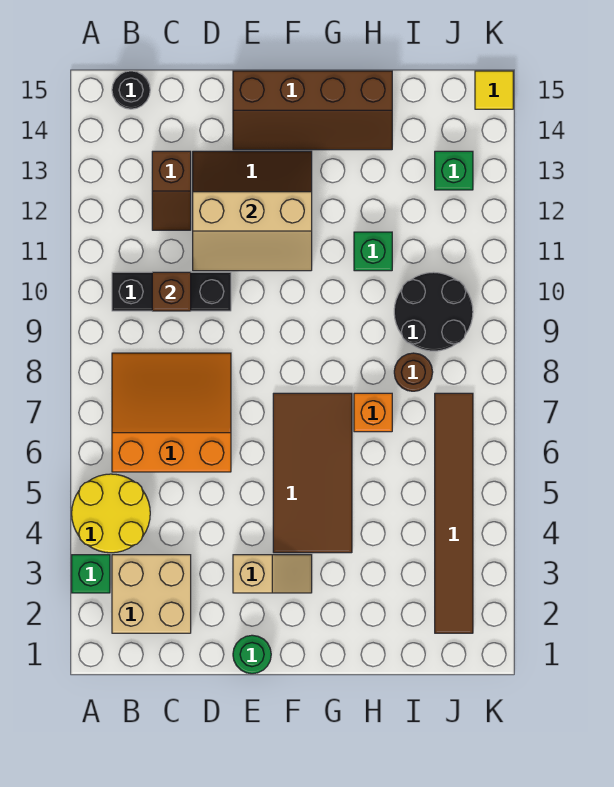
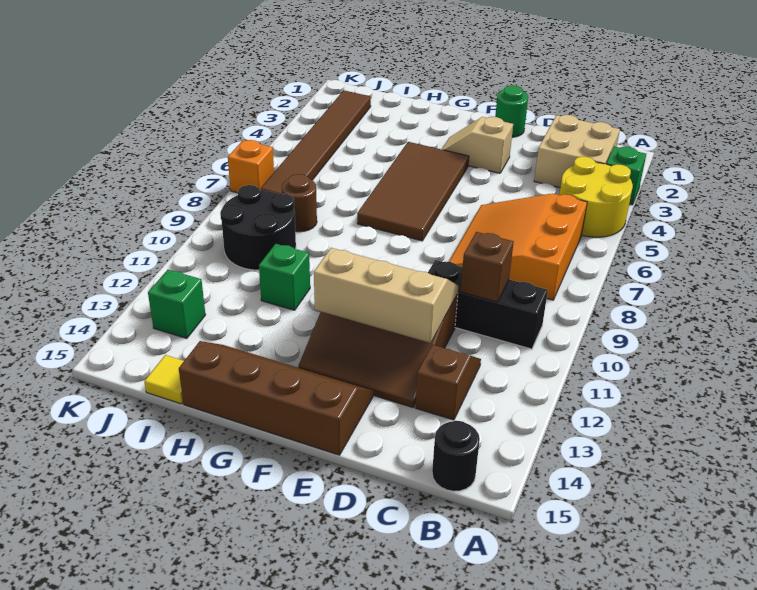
orange 3x3 slope [112,353,231,472] -> orange 3x3 slope turned to [449,194,587,300]
orange 1x1 brick [354,393,392,432] -> orange 1x1 brick moved to [228,140,274,193]
yellow 1x1 tile [475,71,513,109] -> yellow 1x1 tile moved to [144,355,184,404]

